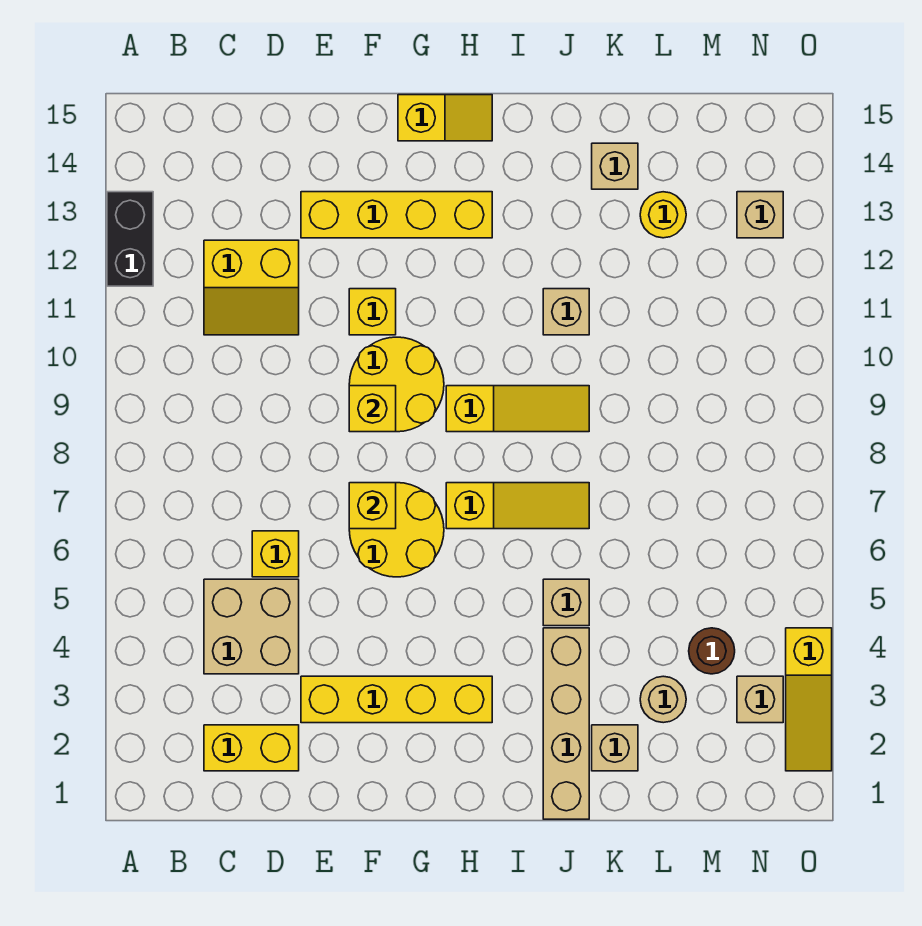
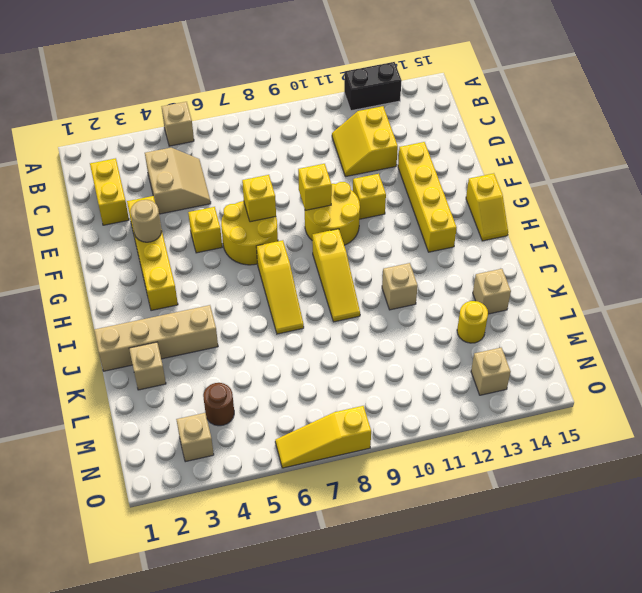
tan 2x2 brick [204,579,299,674] -> tan 2x2 slope [145,148,211,214]
yellow 1x1 brick [252,531,299,577] -> yellow 1x1 brick moved to [188,207,222,253]
tan 1x1 brick [543,579,589,626] -> tan 1x1 brick moved to [162,102,194,146]
tan 1x1 round brick [640,676,686,723] -> tan 1x1 round brick moved to [131,200,162,242]
yellow 1x3 slope [786,628,832,771] -> yellow 1x3 slope moved to [275,406,371,468]

